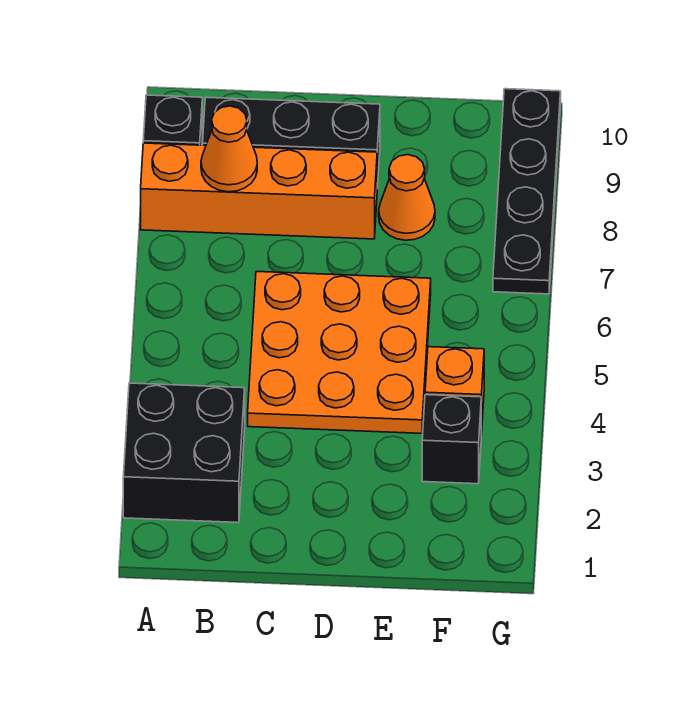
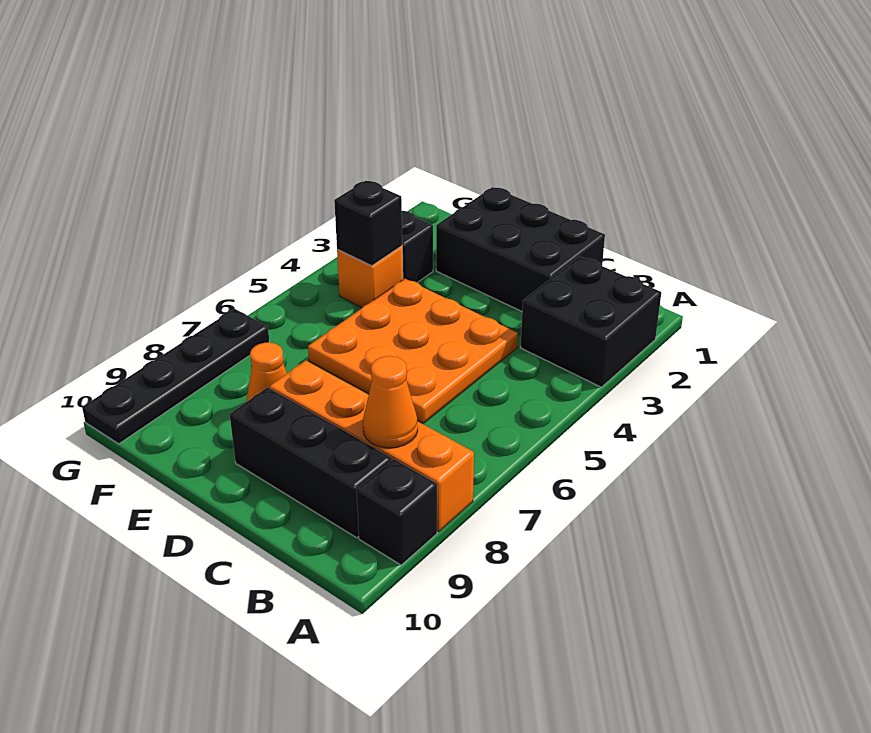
none -> black 2x3 brick [436,187,605,312]
none -> black 1x1 brick [334,181,402,266]

